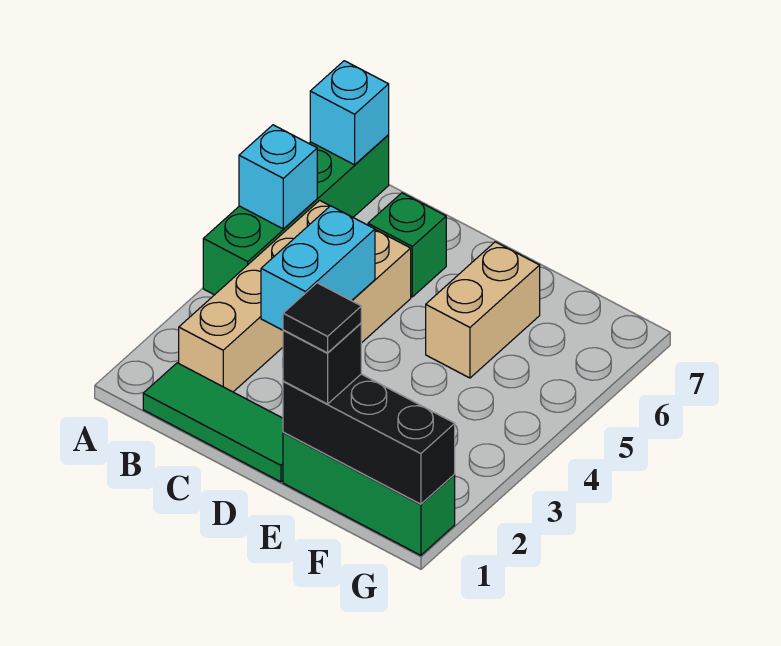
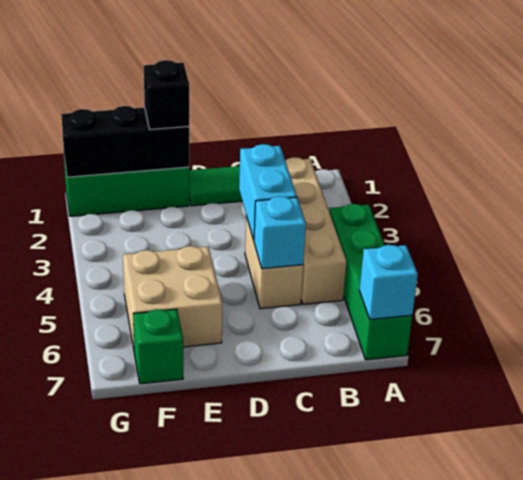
cyan 1x1 brick [239,125,317,229] -> cyan 1x1 brick moved to [254,196,306,269]
green 1x1 brick [368,193,446,297] -> green 1x1 brick moved to [133,309,183,384]
black 1x1 tile [283,283,361,353] -> none
tan 1x2 brick [426,242,540,378] -> tan 2x2 brick [123,246,222,348]

